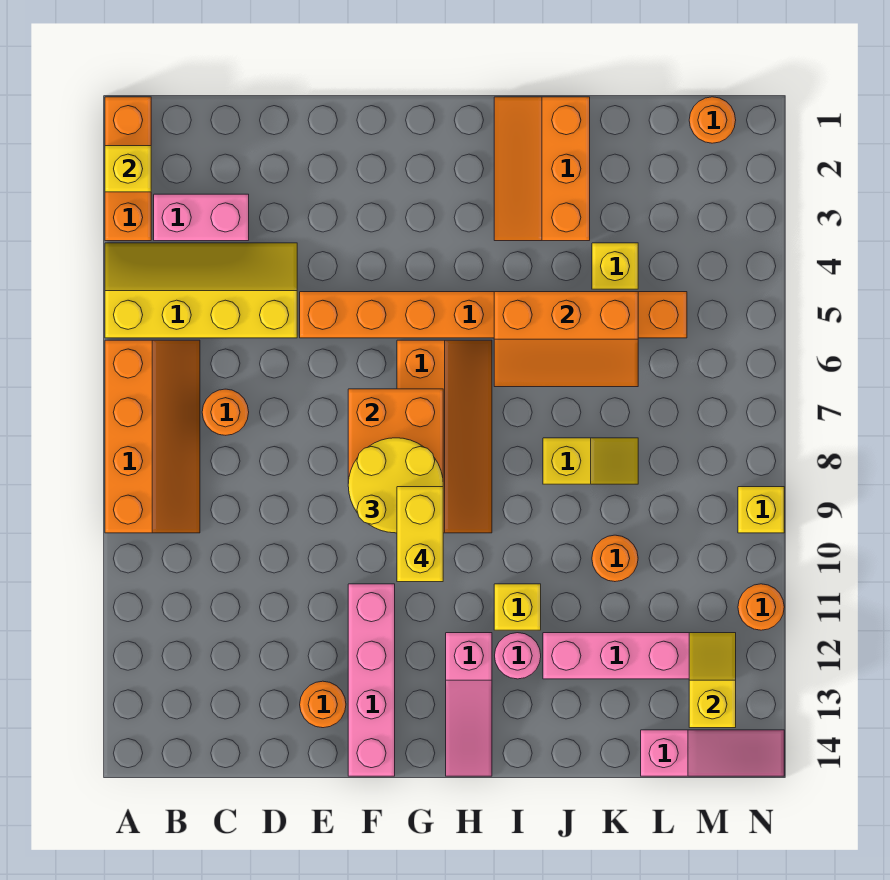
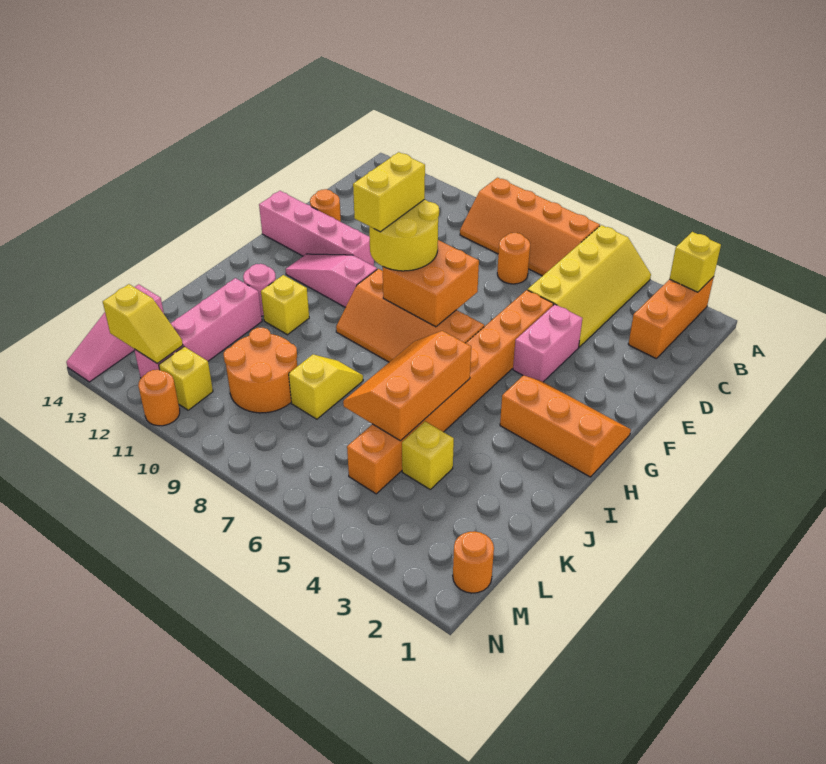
orange 1x3 brick [105,97,151,241] -> orange 1x3 brick turned to [628,277,714,358]
pink 1x2 brick [154,194,249,241] -> pink 1x2 brick moved to [513,304,582,382]
yellow 1x2 brick [397,487,443,582] -> yellow 1x2 brick turned to [353,152,425,232]
pink 1x3 slope [446,633,492,776] -> pink 1x3 slope moved to [286,254,377,308]
orange 2x3 slope [494,97,590,241] -> orange 2x3 slope moved to [500,375,631,477]
yellow 1x2 slope [543,438,638,484] -> yellow 1x2 slope turned to [289,355,363,419]
orange 1x1 round brick [592,535,638,582] -> orange 2x2 round brick [224,328,297,413]
yellow 1x1 brick [738,487,784,533] -> yellow 1x1 brick moved to [159,347,213,410]

